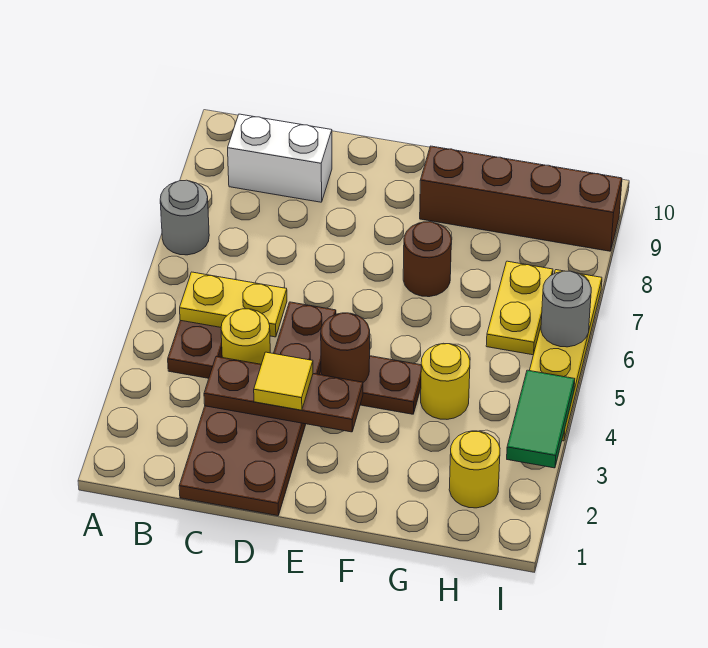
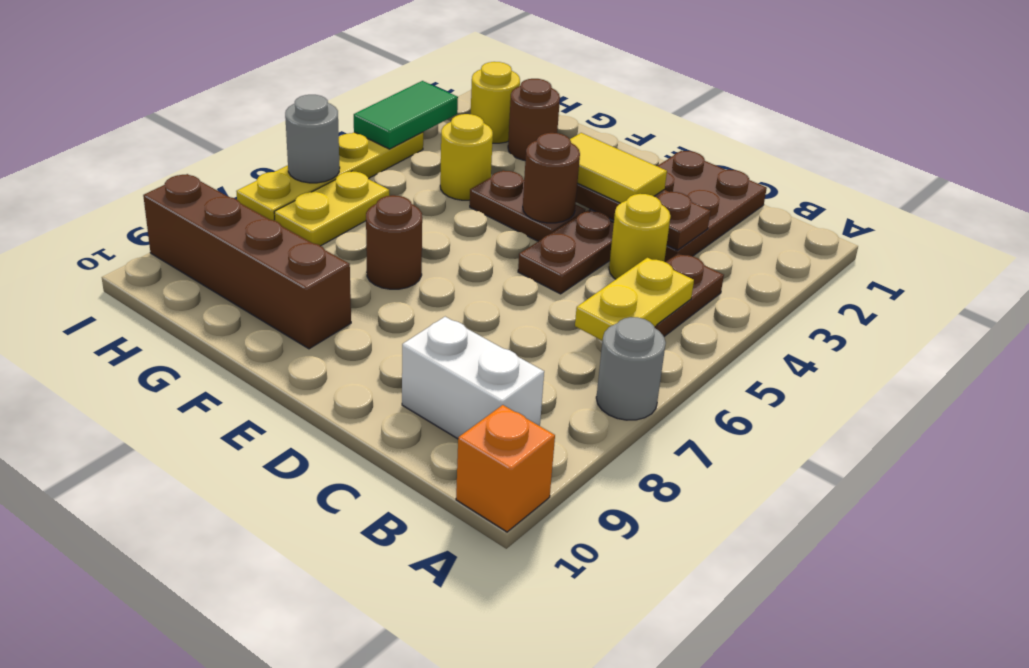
none -> orange 1x1 brick [456,405,555,532]
yellow 1x2 plate [180,272,287,337] -> yellow 1x2 plate turned to [575,258,694,341]
yellow 1x1 tile [254,352,313,410] -> yellow 1x2 tile [570,133,667,203]
none -> brown 1x1 round brick [508,79,560,160]

